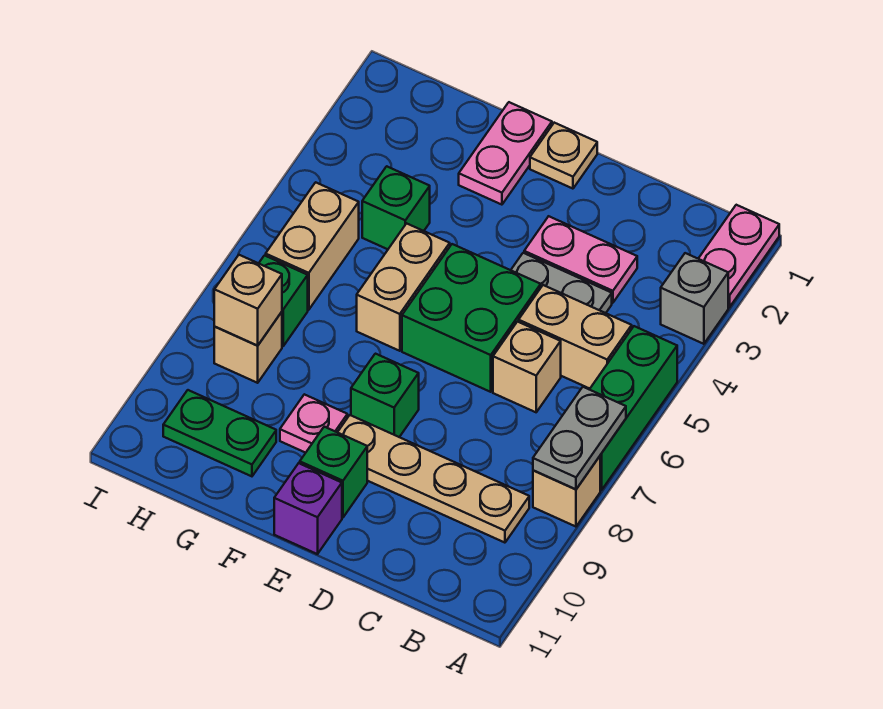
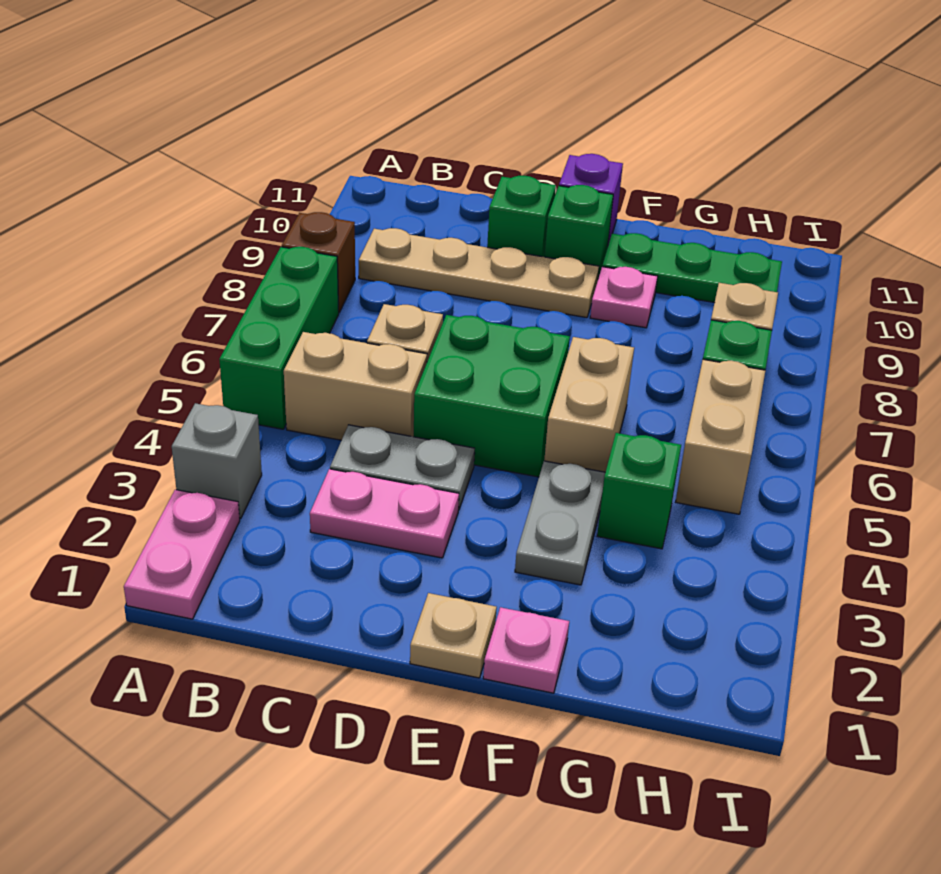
grey 1x2 plate [533,387,626,489] -> grey 1x2 plate moved to [515,461,605,585]
tan 1x1 brick [533,456,600,527] -> brown 1x1 brick [282,212,355,312]
green 1x1 brick [351,354,419,437] -> green 1x1 brick moved to [487,176,556,257]
pink 1x2 plate [459,102,552,205] -> pink 1x1 plate [483,607,569,693]
green 1x2 plate [163,390,276,476] -> green 1x3 plate [602,233,782,303]
tan 1x1 brick [214,255,282,346] -> none

